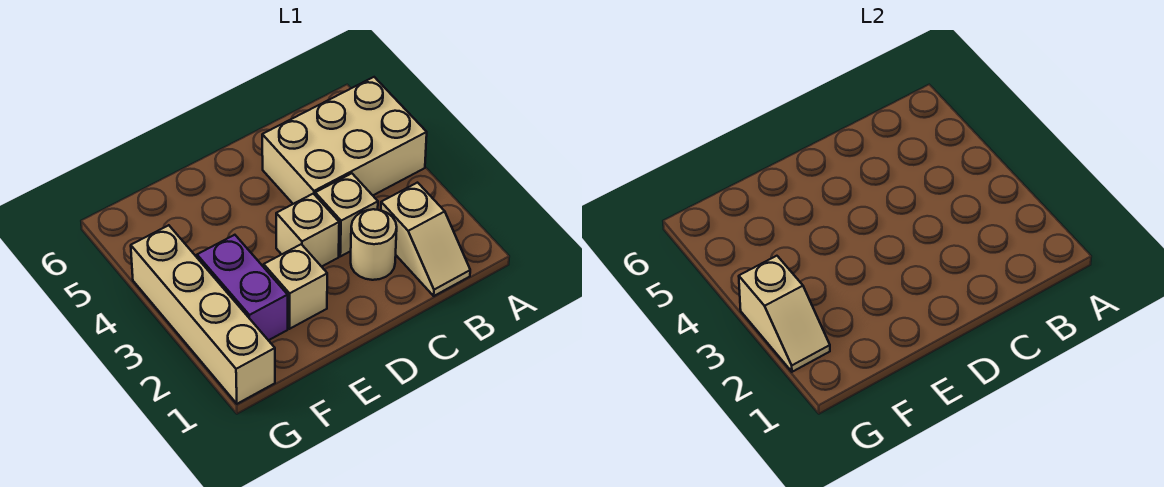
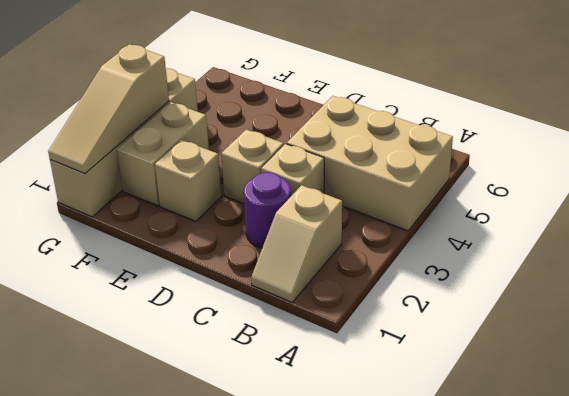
tan 1x1 round brick [351,209,397,280] -> purple 1x1 round brick [244,172,291,248]
purple 1x2 brick [197,235,288,340] -> tan 1x2 brick [117,102,209,206]
tan 1x2 slope [739,256,830,372] -> tan 1x3 slope [48,44,169,174]

